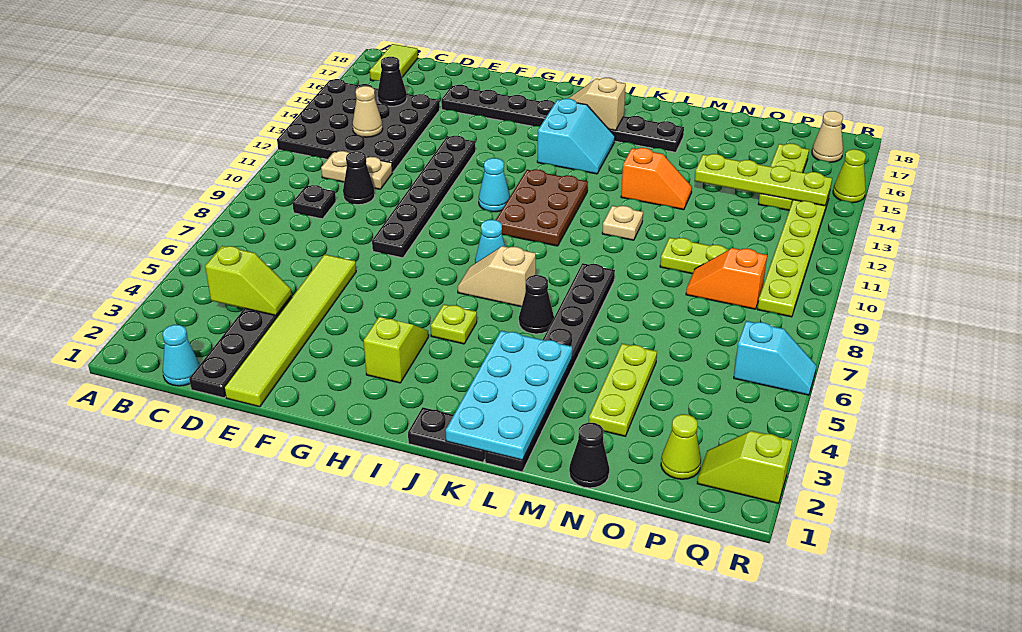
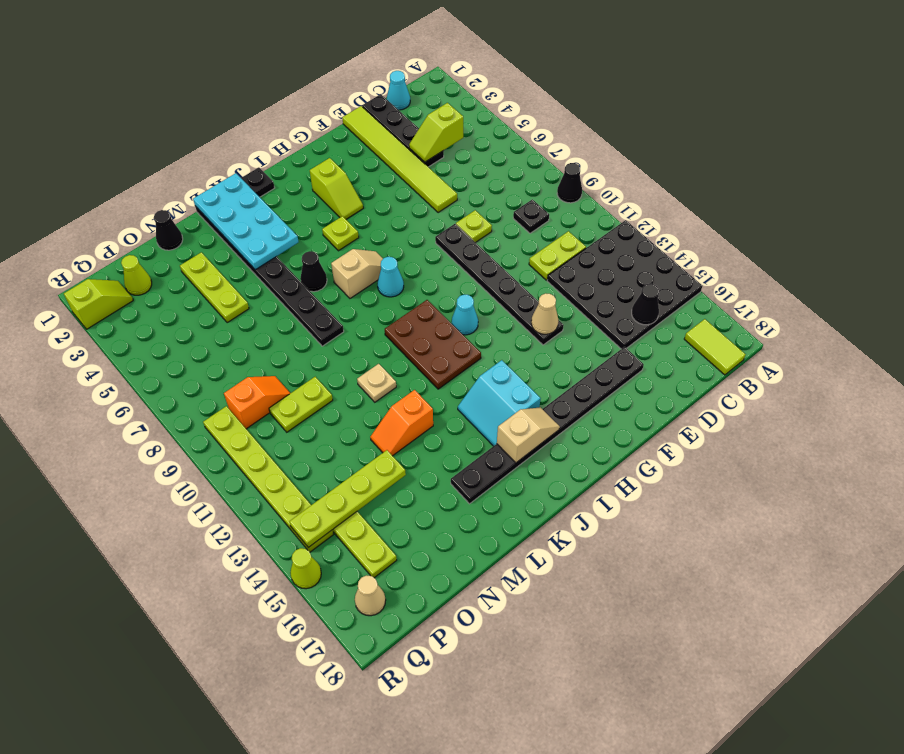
tan 1x2 plate [321,151,393,189] -> lime 1x2 plate [529,231,586,280]
tan 1x1 cone [353,86,383,137] -> tan 1x1 cone moved to [531,293,558,334]
black 1x1 cone [343,151,375,205] -> black 1x1 cone moved to [557,163,582,203]
none -> lime 1x1 plate [456,210,492,243]
cyan 1x2 slope [734,321,817,395] -> none

